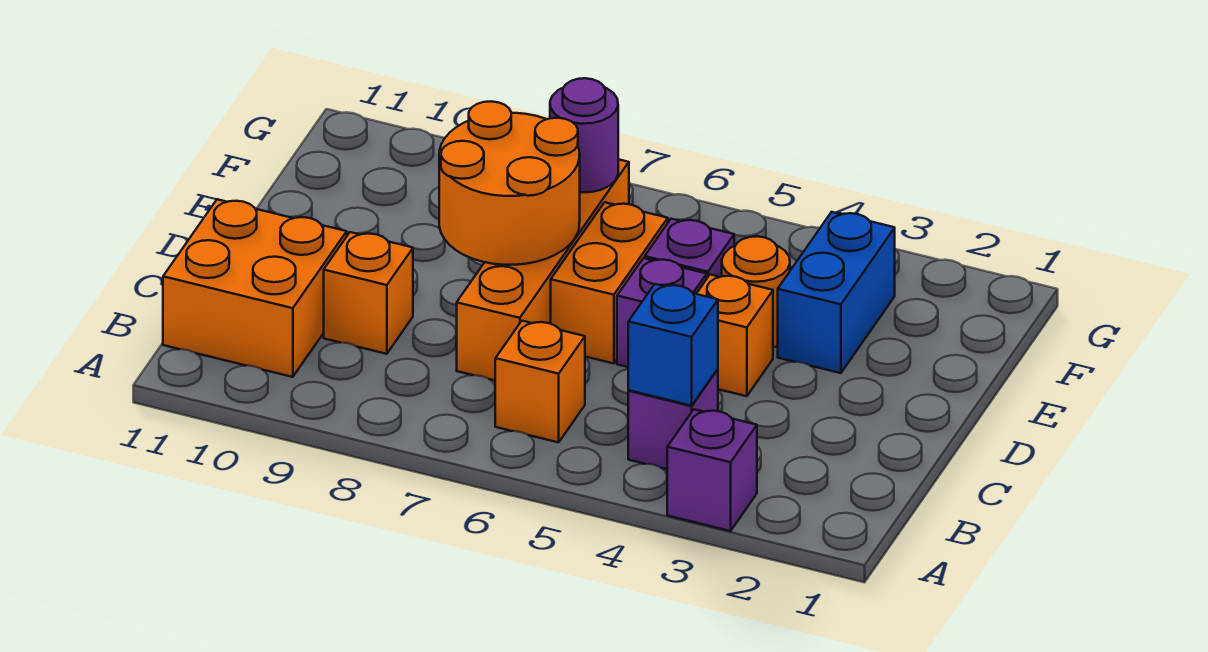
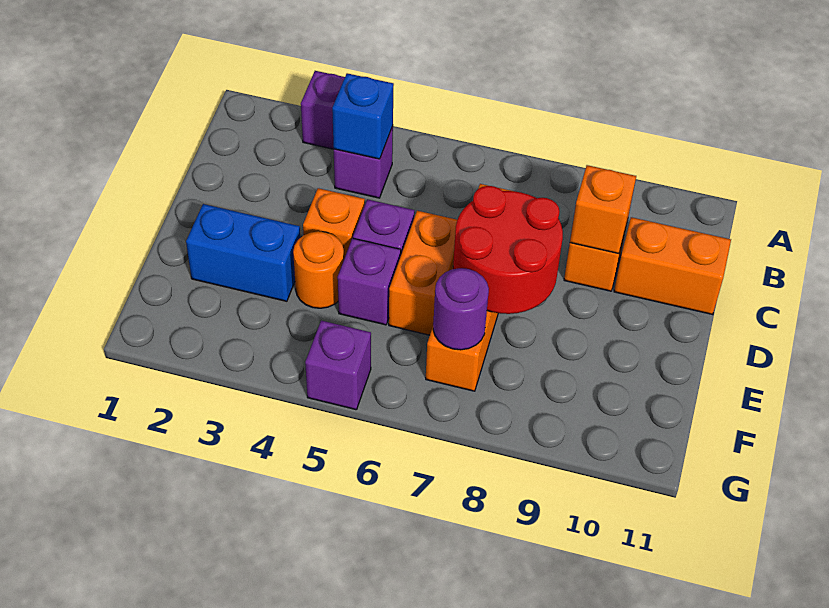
orange 1x1 brick [495,321,585,442] -> orange 1x1 brick moved to [570,165,636,254]
orange 2x2 brick [163,199,347,377] -> orange 1x2 brick [614,217,731,315]
orange 2x2 round brick [439,101,580,265] -> red 2x2 round brick [453,186,563,314]
blue 1x2 brick [778,212,895,373] -> blue 1x2 brick turned to [186,204,300,301]
none -> purple 1x1 brick [305,321,371,410]

